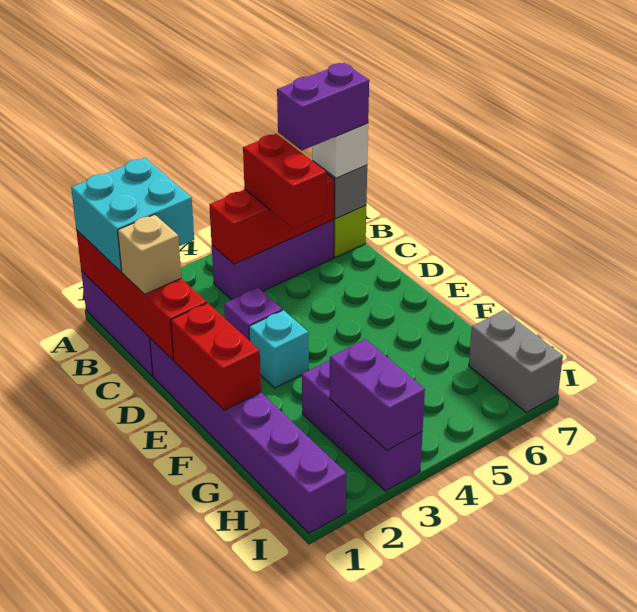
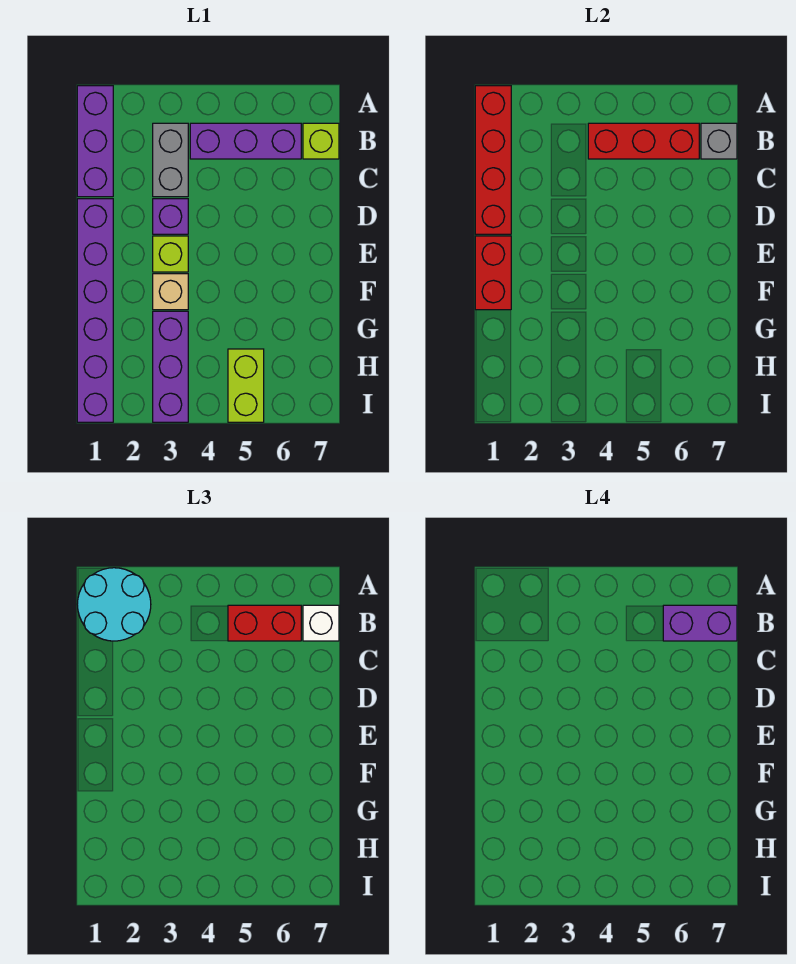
cyan 2x2 brick [71,158,194,272] -> cyan 2x2 round brick [77,568,151,641]
red 1x2 brick [243,134,326,228] -> red 1x2 brick turned to [228,605,301,641]
tan 1x1 brick [118,214,181,294] -> tan 1x1 brick moved to [153,274,188,310]
cyan 1x1 brick [249,310,309,388] -> lime 1x1 brick [153,236,188,272]
purple 1x2 brick [330,339,425,450] -> none
none -> lime 1x2 brick [228,349,264,422]
grey 1x2 brick [469,310,563,413] -> grey 1x2 brick moved to [153,123,188,197]

